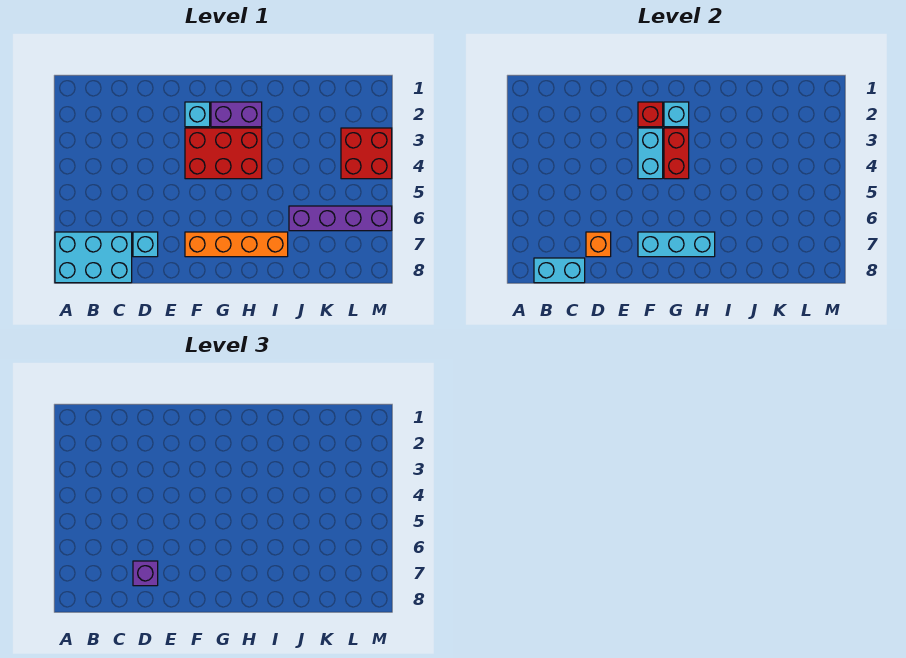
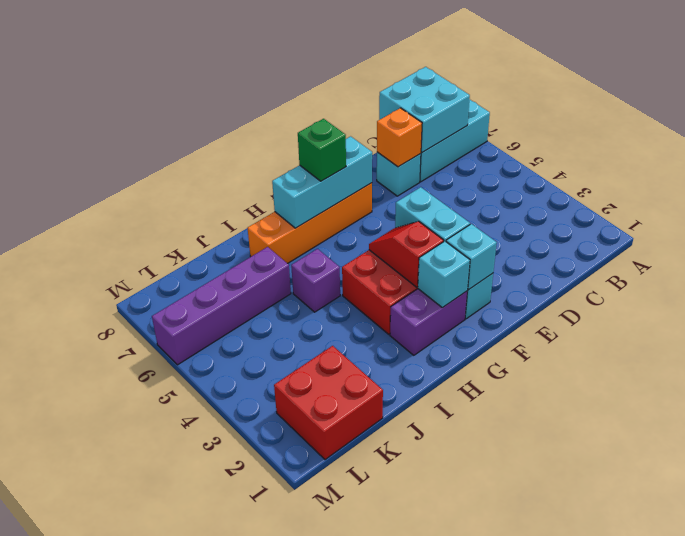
cyan 1x2 brick [534,258,585,283] -> cyan 2x2 brick [379,67,470,152]
purple 1x1 brick [133,561,158,586] -> purple 1x1 brick moved to [291,249,340,312]
red 1x1 brick [638,102,663,127] -> cyan 1x1 brick [446,224,497,289]
red 1x2 brick [664,128,689,179] -> red 1x2 slope [369,221,444,287]
none -> green 1x1 brick [298,119,346,181]
red 2x2 brick [341,128,392,179] -> red 2x2 brick moved to [274,346,383,460]

